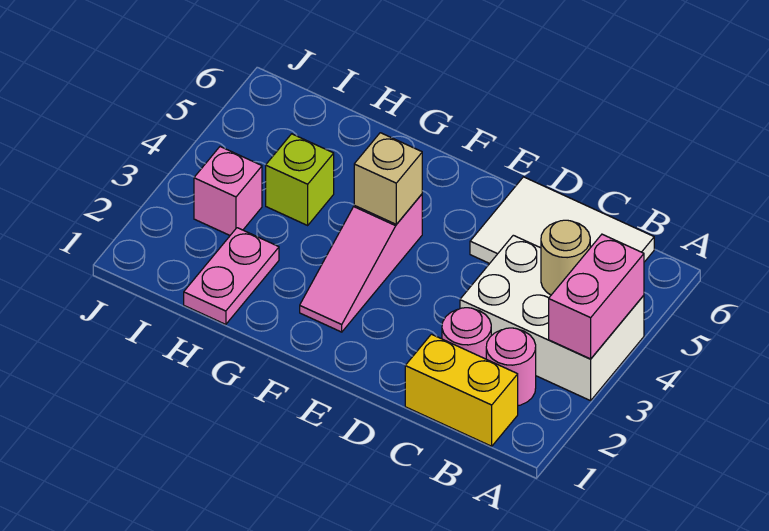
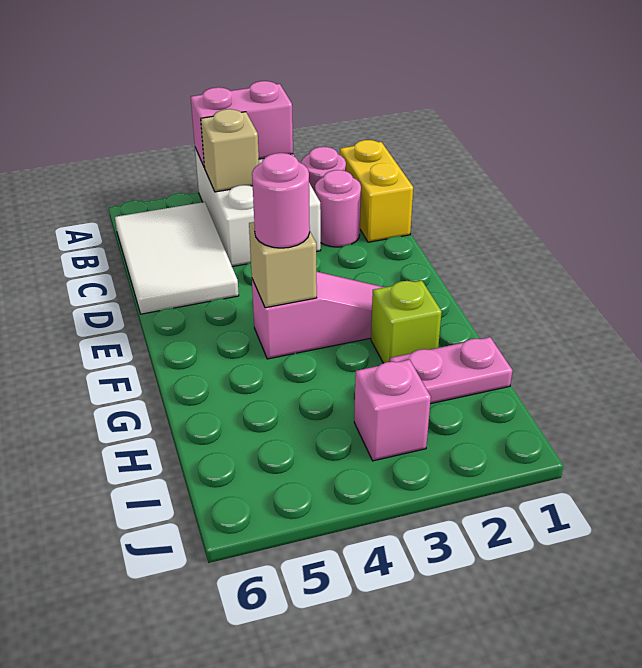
tan 1x1 round brick [541,220,590,295] -> tan 1x1 brick [201,109,259,192]
none -> pink 1x1 round brick [252,153,310,248]
lime 1x1 brick [266,134,334,225] -> lime 1x1 brick moved to [371,280,442,363]

